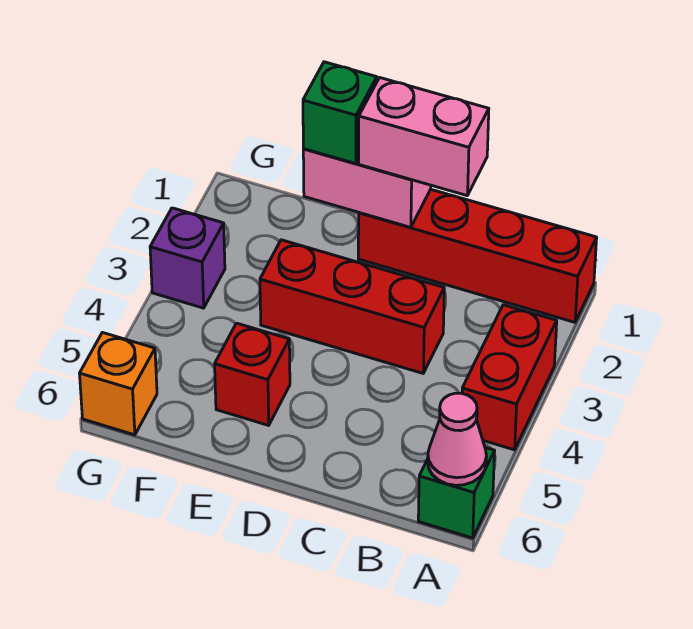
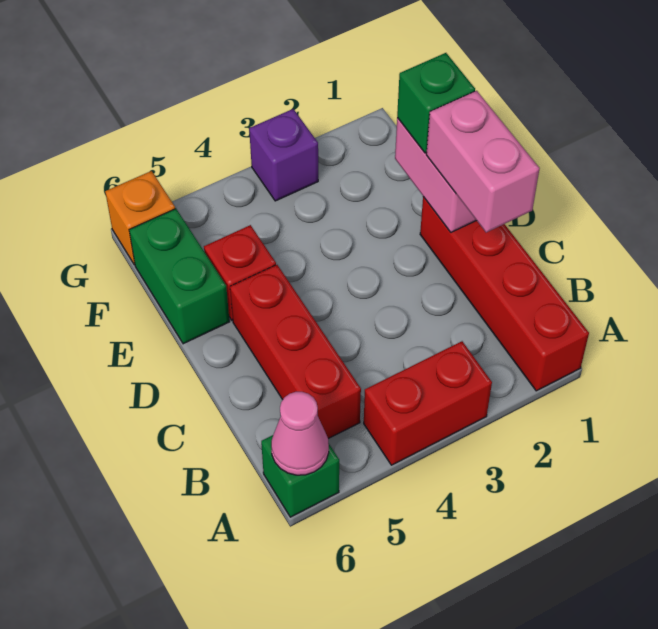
red 1x3 brick [260,240,444,373] -> red 1x3 brick moved to [230,265,361,439]
none -> green 1x2 brick [129,209,230,344]

